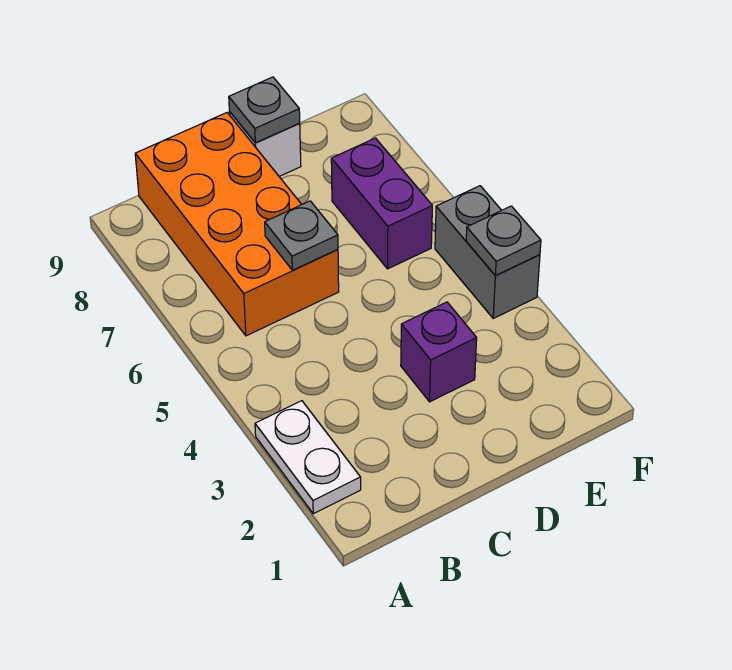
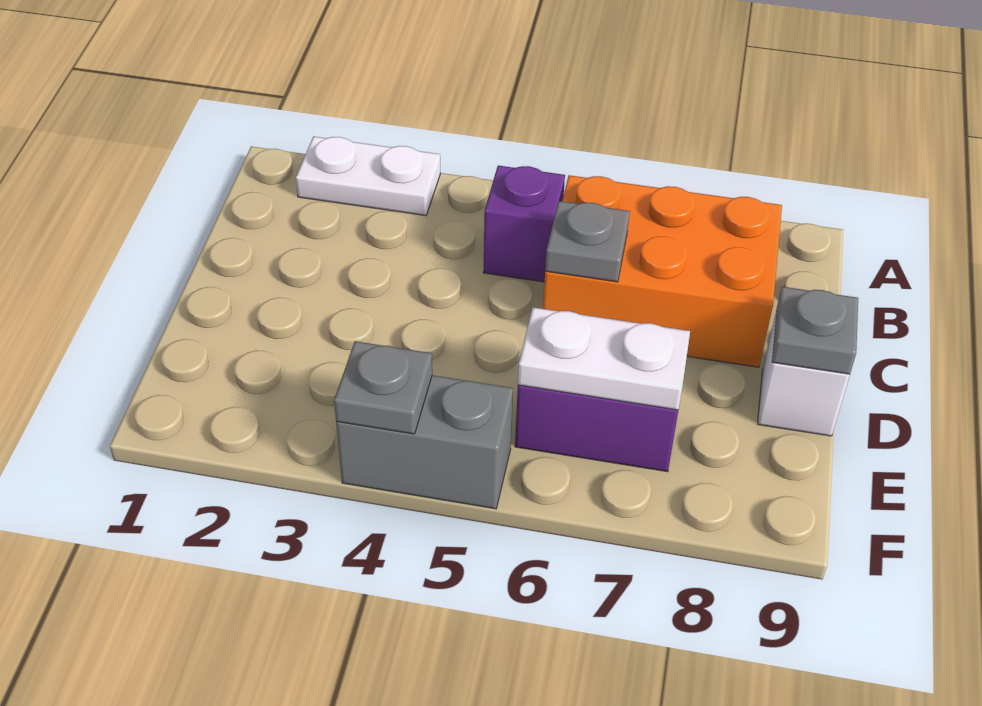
orange 2x4 brick [135,113,339,336] -> orange 2x3 brick [543,175,782,367]
purple 1x1 brick [401,302,477,402] -> purple 1x1 brick moved to [483,166,565,282]
none -> white 1x2 plate [518,307,690,410]

